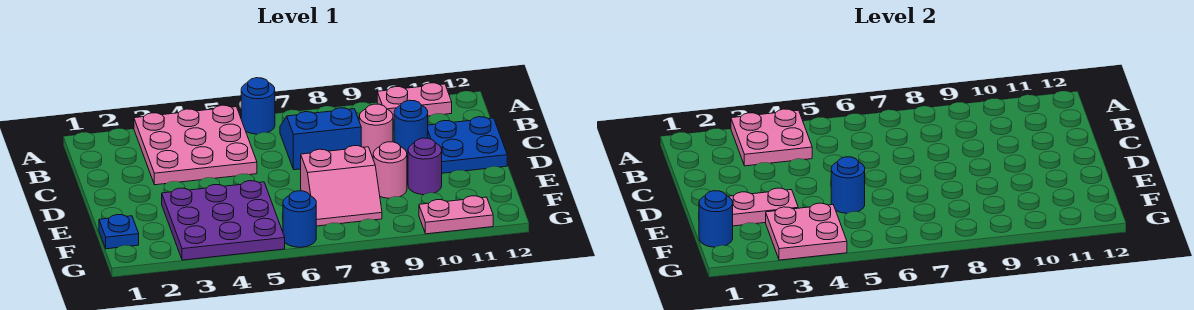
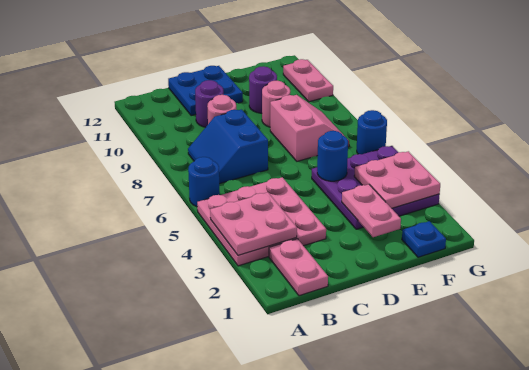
pink 1x2 plate [377,83,452,120] -> pink 1x2 plate moved to [269,239,328,296]
blue 1x1 round brick [394,100,428,157] -> purple 1x1 round brick [195,80,224,127]
blue 1x1 round brick [699,191,733,247] -> none

